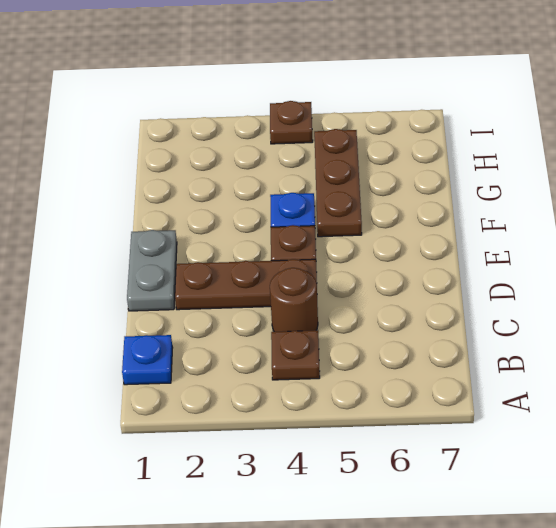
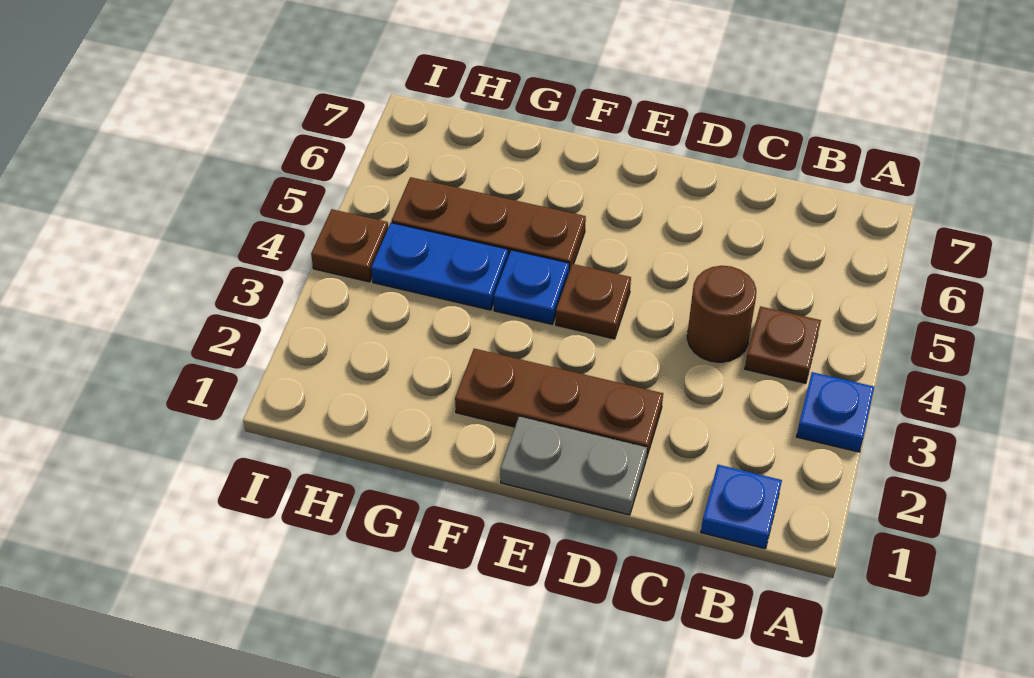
none -> blue 1x1 plate [796,372,874,452]
brown 1x3 plate [175,259,317,310] -> brown 1x3 plate turned to [455,349,663,459]
none -> blue 1x2 plate [371,223,508,310]

